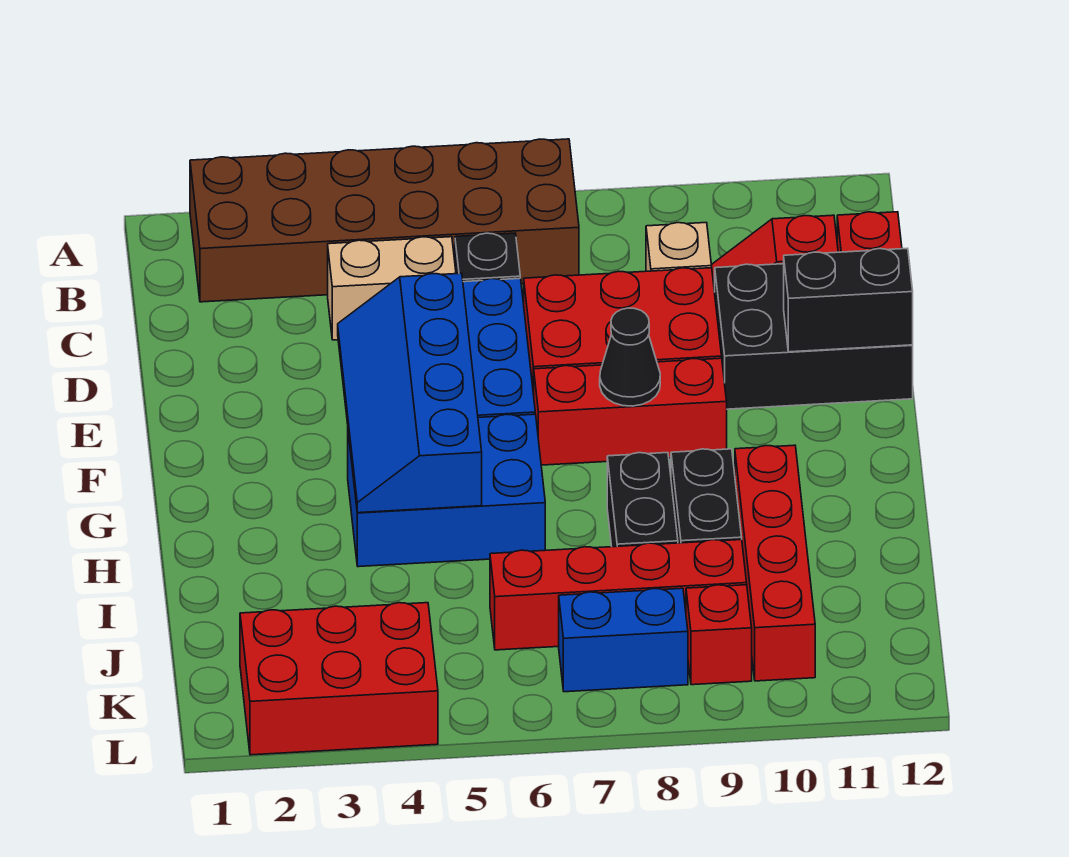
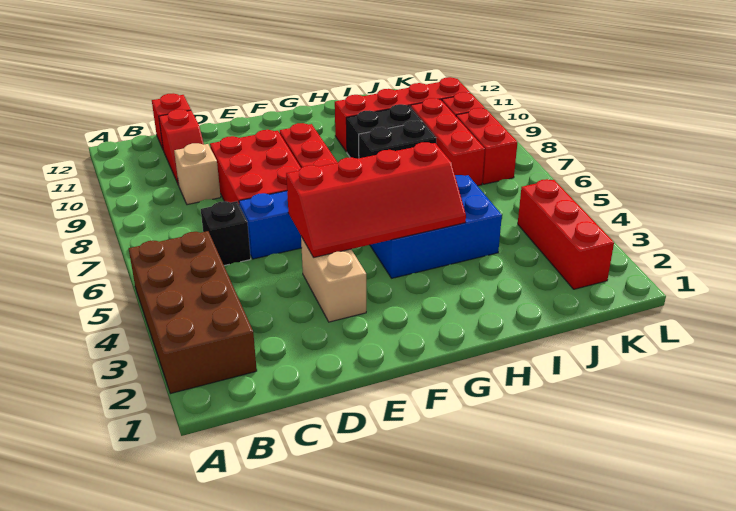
brown 2x6 brick [190,139,579,302] -> brown 2x4 brick [129,231,257,394]
tan 1x2 brick [328,237,456,340] -> tan 1x2 brick moved to [301,237,366,322]
black 2x3 brick [715,264,913,409] -> none
blue 2x4 slope [338,273,482,513] -> red 2x4 slope [286,142,466,257]
black 1x2 brick [784,248,913,352] -> none
black 1x1 cone [600,308,660,406] -> none
blue 2x3 brick [348,414,545,567] -> blue 2x3 brick turned to [370,175,502,278]
red 1x4 brick [490,540,747,650] -> red 1x3 brick [411,98,485,186]
red 2x3 brick [240,603,438,755] -> red 1x3 brick [518,179,614,289]
blue 1x2 brick [559,588,688,692] -> red 1x2 brick [456,108,517,184]

